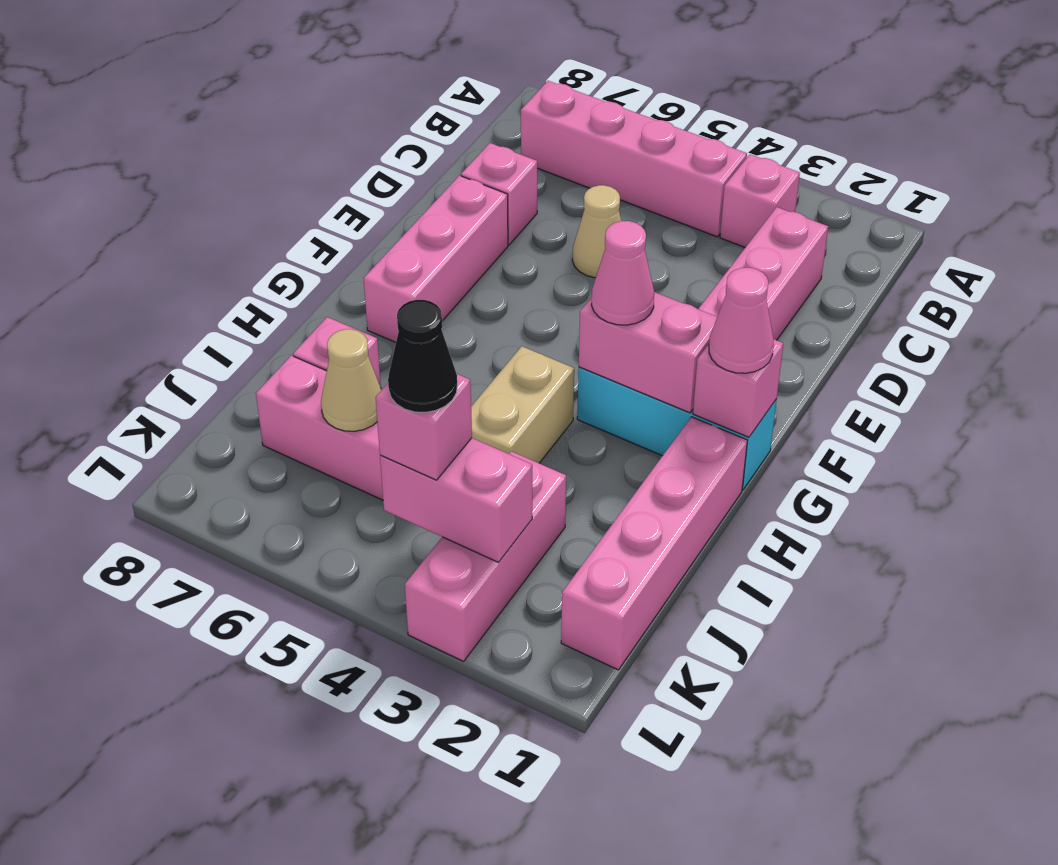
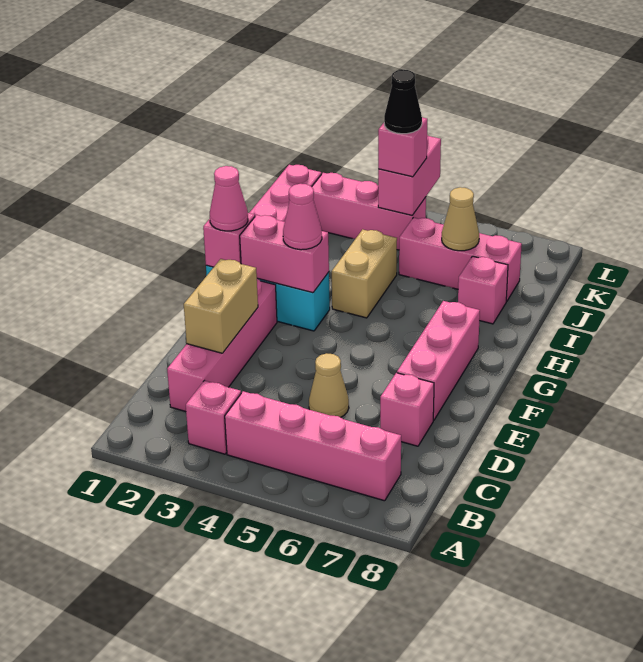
none -> tan 1x2 brick [184,259,258,353]
pink 1x3 brick [405,451,566,661] -> pink 1x3 brick turned to [312,173,426,250]
pink 1x2 brick [380,438,532,562] -> pink 1x2 brick turned to [378,135,441,215]

